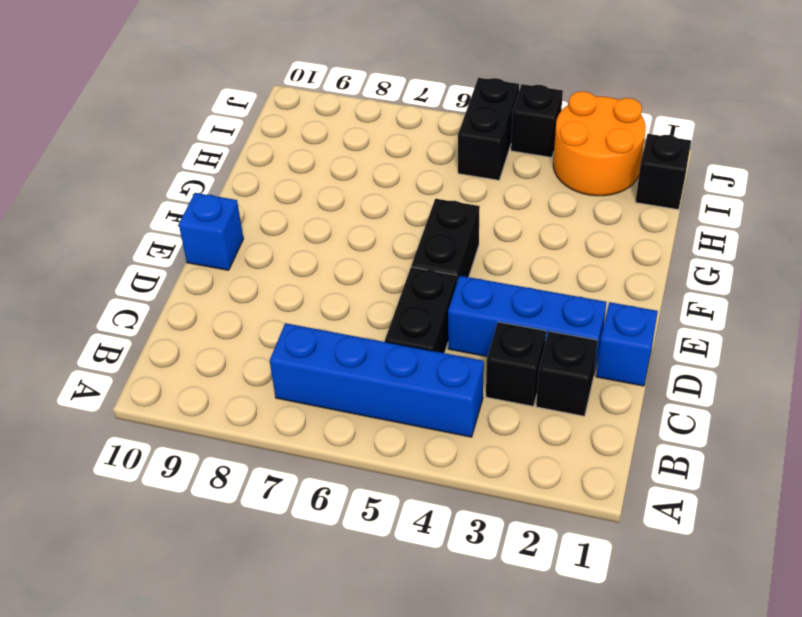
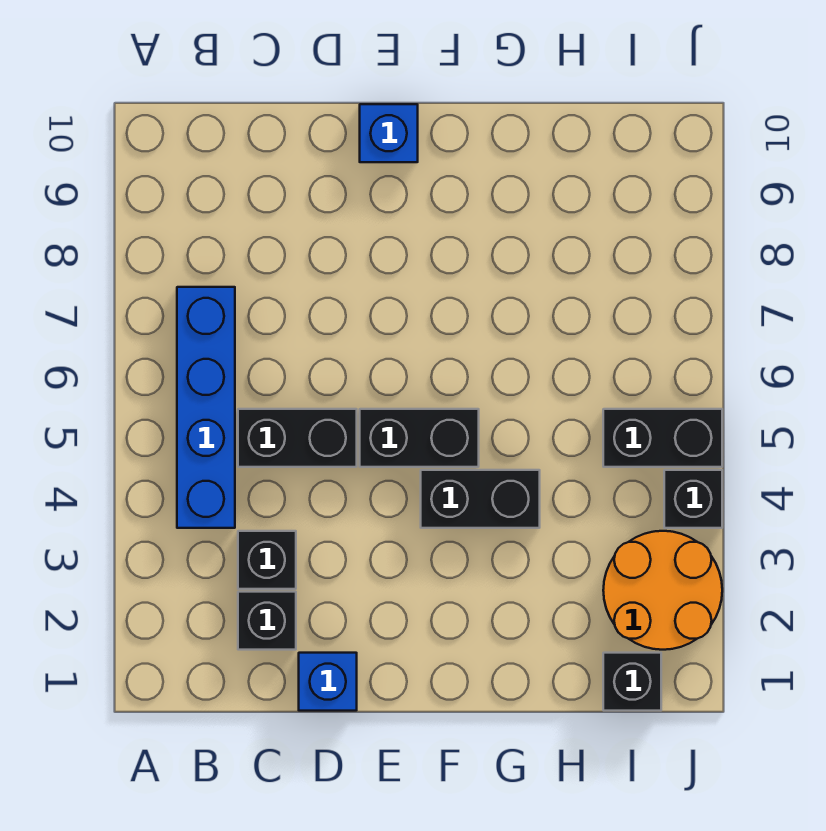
blue 1x3 brick [448,276,607,373] -> none
none -> black 1x2 brick [421,470,540,528]

